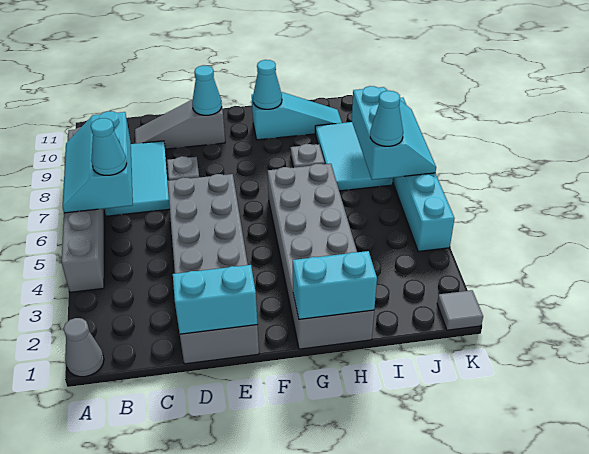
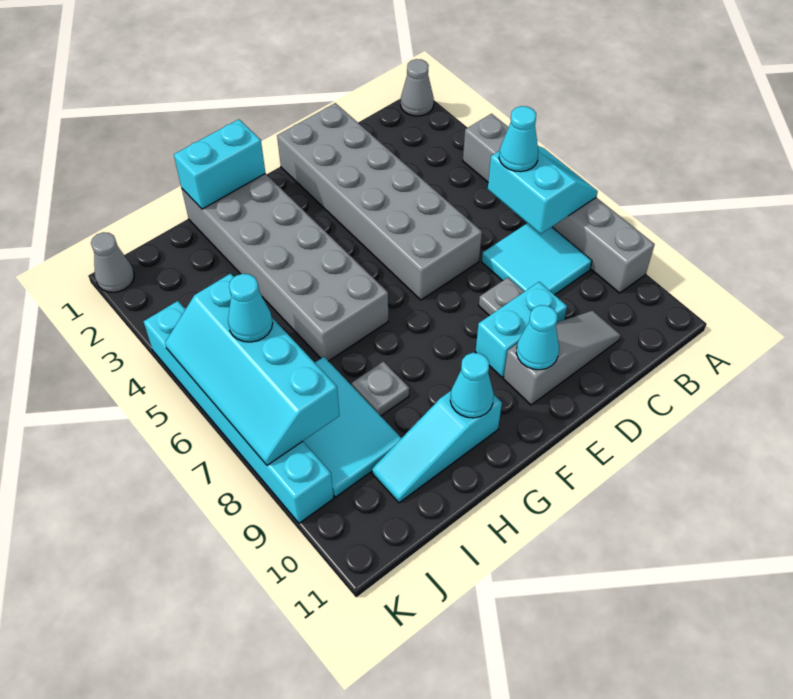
cyan 2x3 slope [63,111,133,213] -> cyan 2x2 slope [488,146,598,234]
cyan 2x3 tile [104,141,170,216] -> cyan 2x2 tile [482,223,592,295]
cyan 1x2 brick [173,265,258,334] -> cyan 1x2 brick moved to [476,282,567,377]
cyan 2x3 slope [352,86,436,180] -> cyan 2x4 slope [165,273,340,465]
grey 1x1 tile [437,290,483,330] -> grey 1x1 cone [91,232,134,292]

